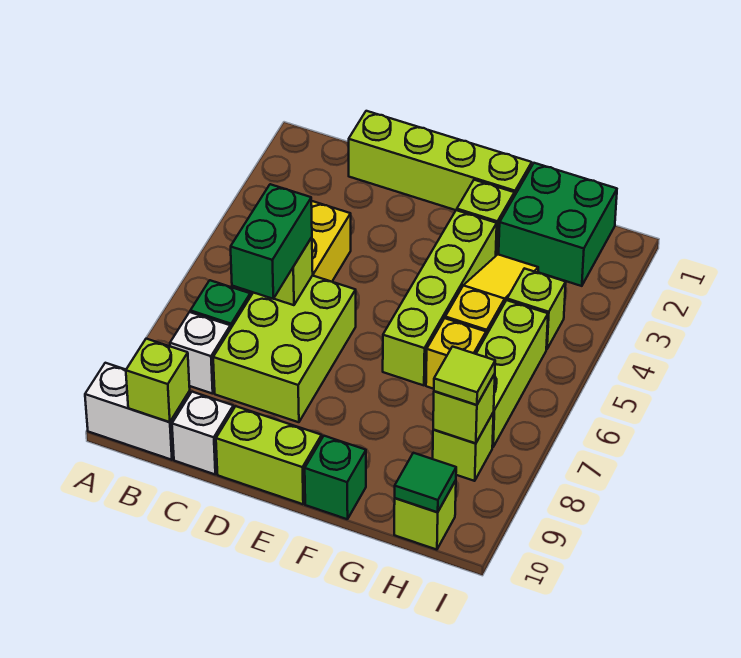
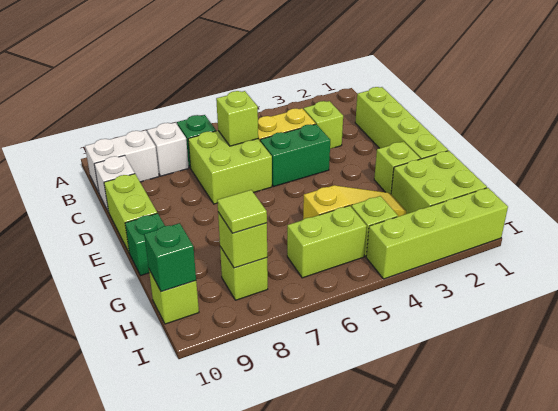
white 1x2 brick [85,363,190,460] -> white 1x2 brick turned to [85,130,159,192]
lime 1x1 brick [126,339,190,422] -> lime 1x1 brick moved to [304,101,343,149]
lime 2x3 brick [213,276,356,422] -> lime 2x2 brick [188,131,272,204]
green 1x2 brick [231,184,312,299] -> green 1x2 brick moved to [260,124,330,187]
lime 1x4 brick [383,210,497,385] -> lime 1x4 brick moved to [366,188,508,279]
green 2x2 brick [499,163,617,286] -> lime 2x2 brick [391,151,487,214]
yellow 1x1 brick [426,318,486,389] -> none
lime 1x3 brick [476,300,548,447] -> lime 1x2 brick [287,206,367,278]
green 1x1 tile [395,453,456,512] -> green 1x1 brick [144,223,196,292]

